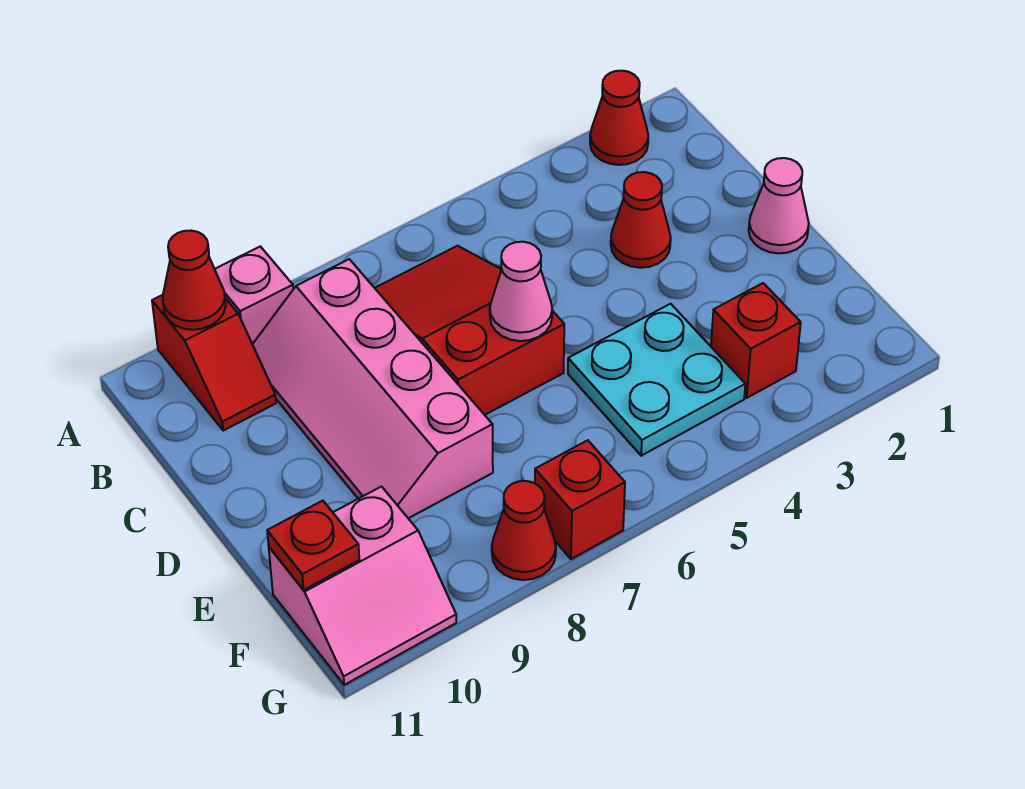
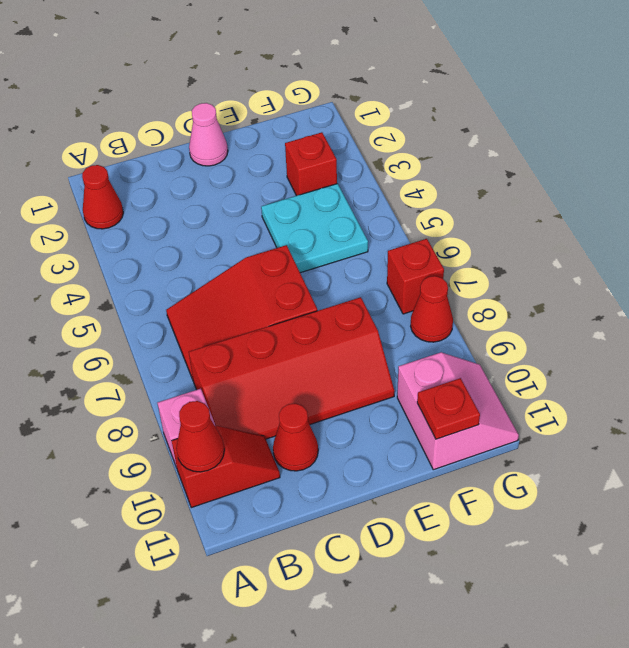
pink 2x4 slope [252,259,493,518] -> red 2x4 slope [189,297,395,439]
red 1x1 cone [611,172,671,268] -> red 1x1 cone moved to [273,403,318,471]
pink 1x1 cone [490,242,552,341] -> none

